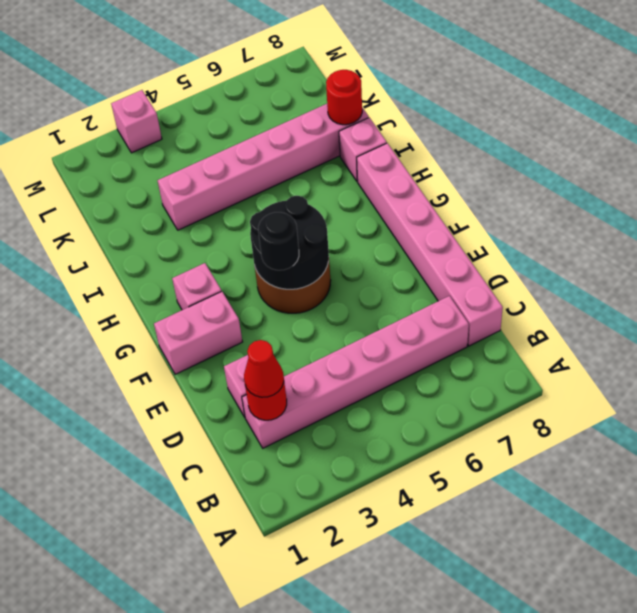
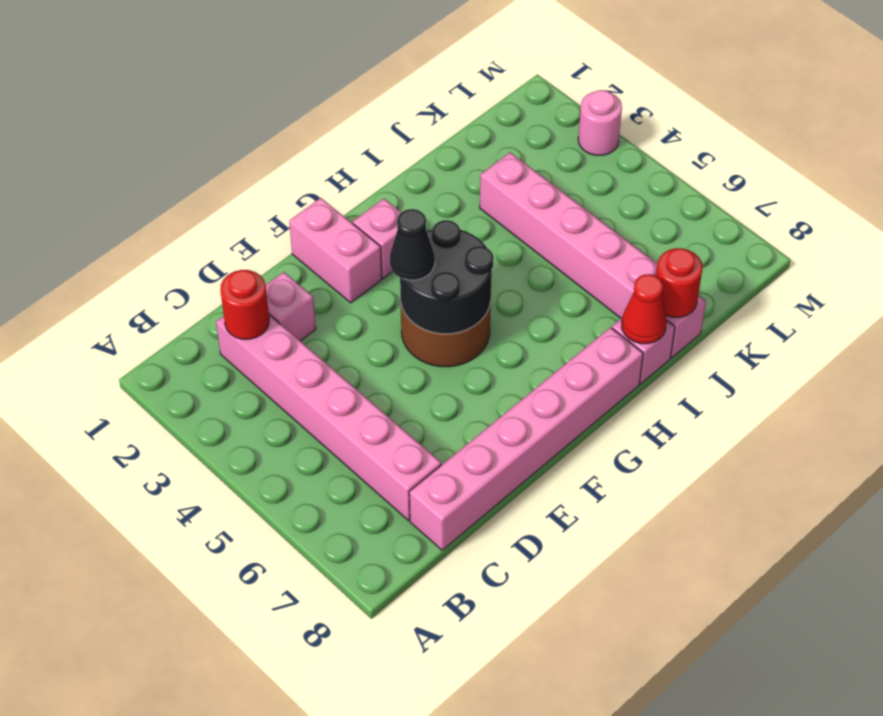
red 1x1 cone [244,340,284,397] -> red 1x1 cone moved to [622,274,667,344]
black 1x1 round brick [258,212,299,270] -> black 1x1 cone [390,209,435,280]
pink 1x1 brick [111,90,162,153] -> pink 1x1 round brick [578,90,622,155]

